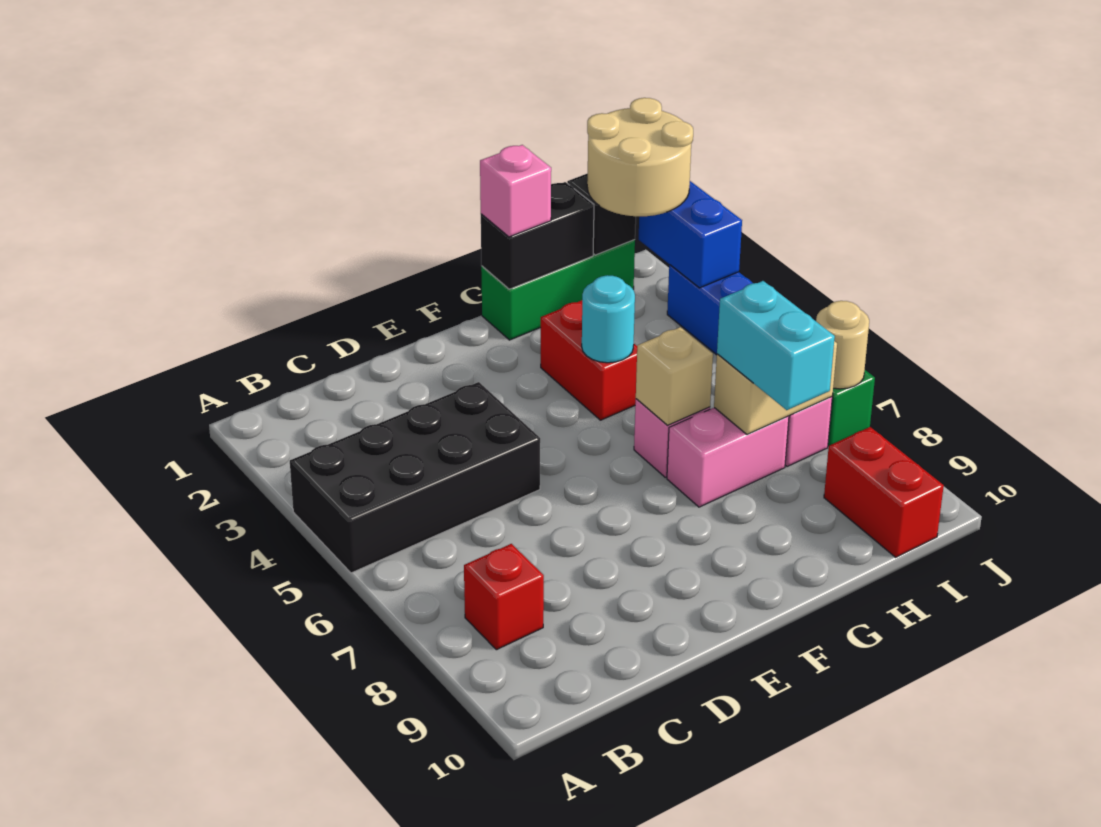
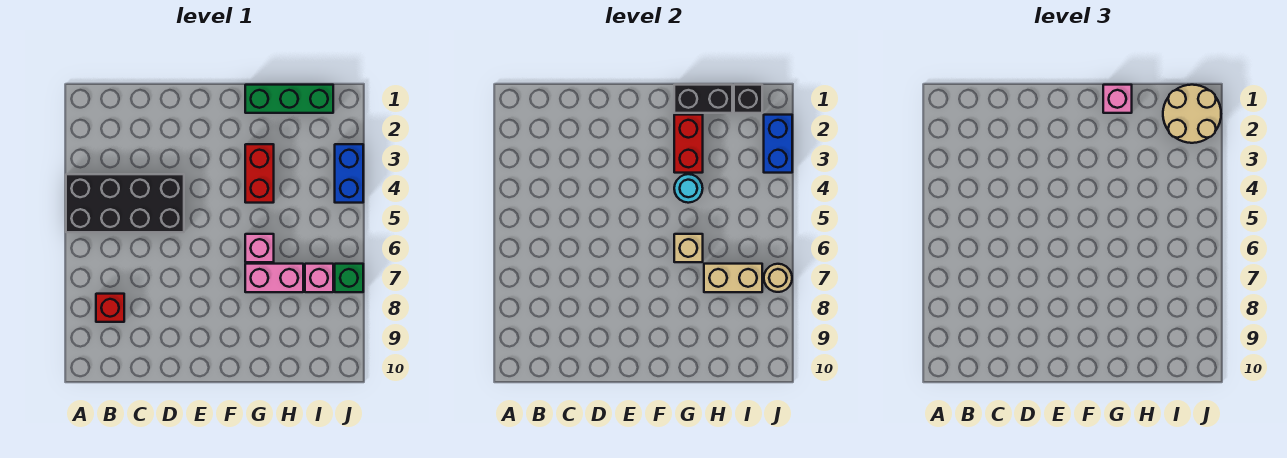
cyan 1x2 brick [717,281,835,410] -> none
red 1x2 brick [824,427,944,557] -> red 1x2 brick moved to [674,115,703,173]

